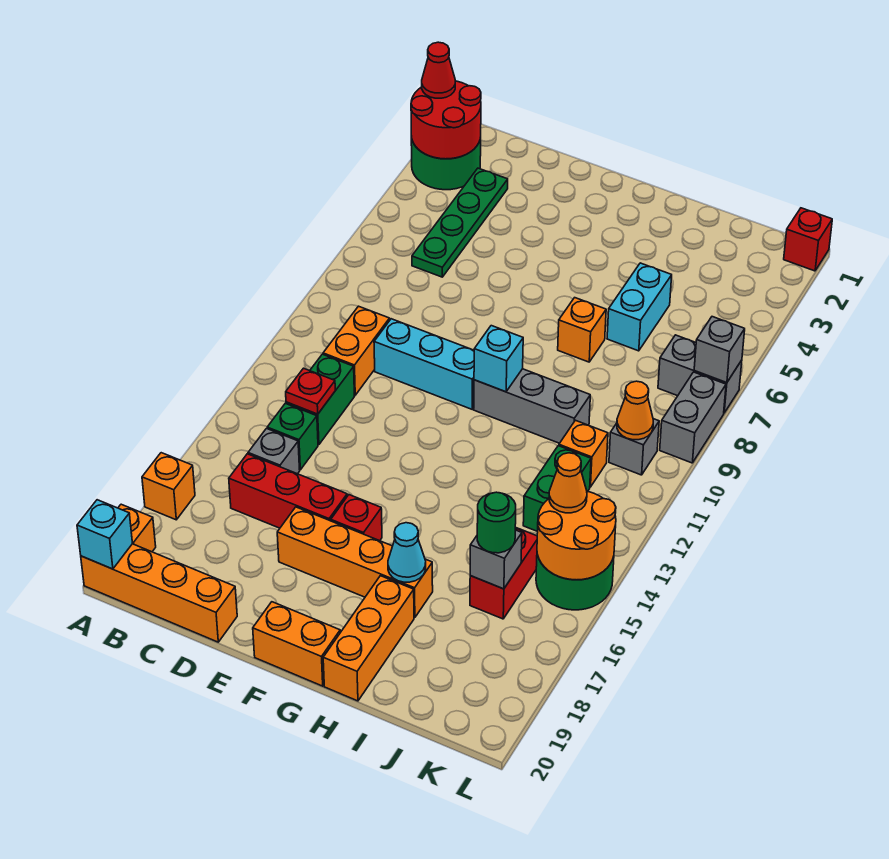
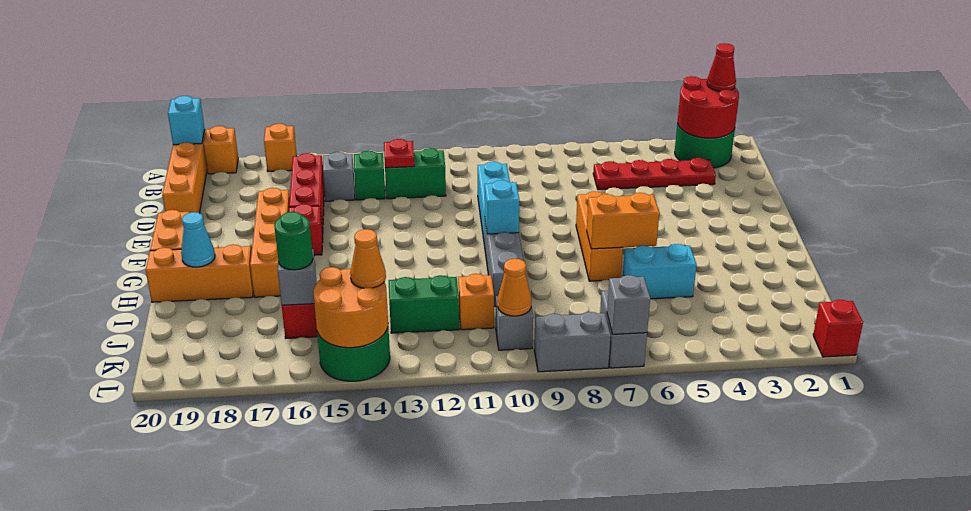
green 1x4 plate [412,168,508,277] -> red 1x4 plate [593,158,716,190]
orange 1x2 brick [323,306,390,395] -> orange 1x2 brick moved to [587,193,659,249]
orange 1x1 brick [558,298,606,362] -> orange 1x3 brick [576,191,623,281]
cyan 1x1 cone [388,523,426,582] -> cyan 1x1 cone moved to [181,212,215,267]

